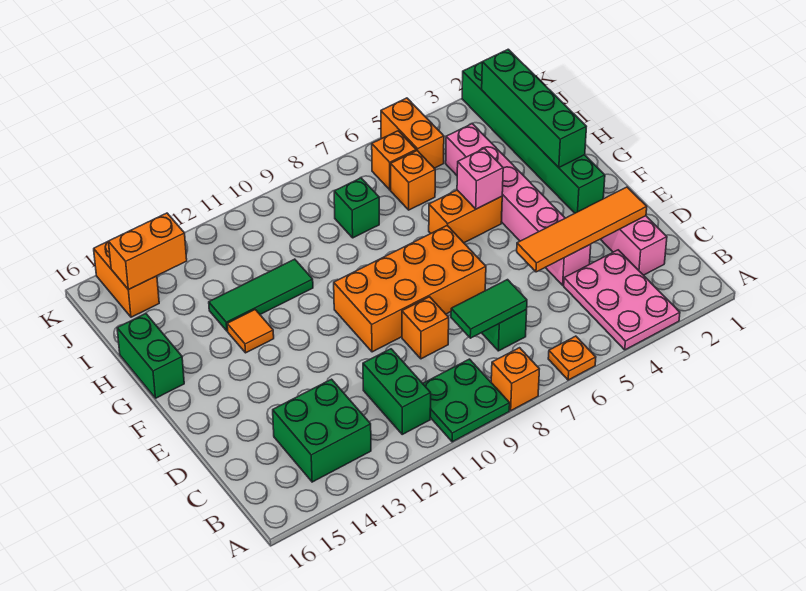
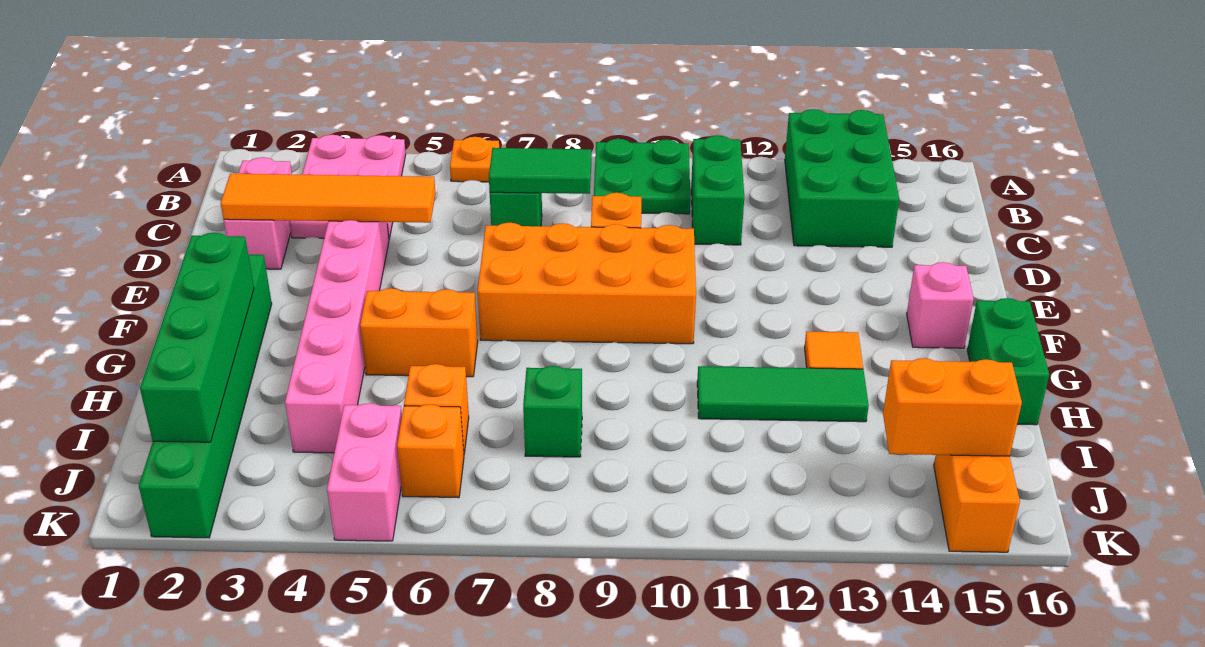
orange 1x1 brick [491,348,539,410] -> none
green 2x2 brick [273,379,371,482] -> green 2x3 brick [785,109,899,247]
pink 1x1 brick [457,148,503,209] -> pink 1x1 brick moved to [907,262,974,348]
orange 1x2 brick [381,98,444,168] -> pink 1x2 brick [327,403,402,541]

